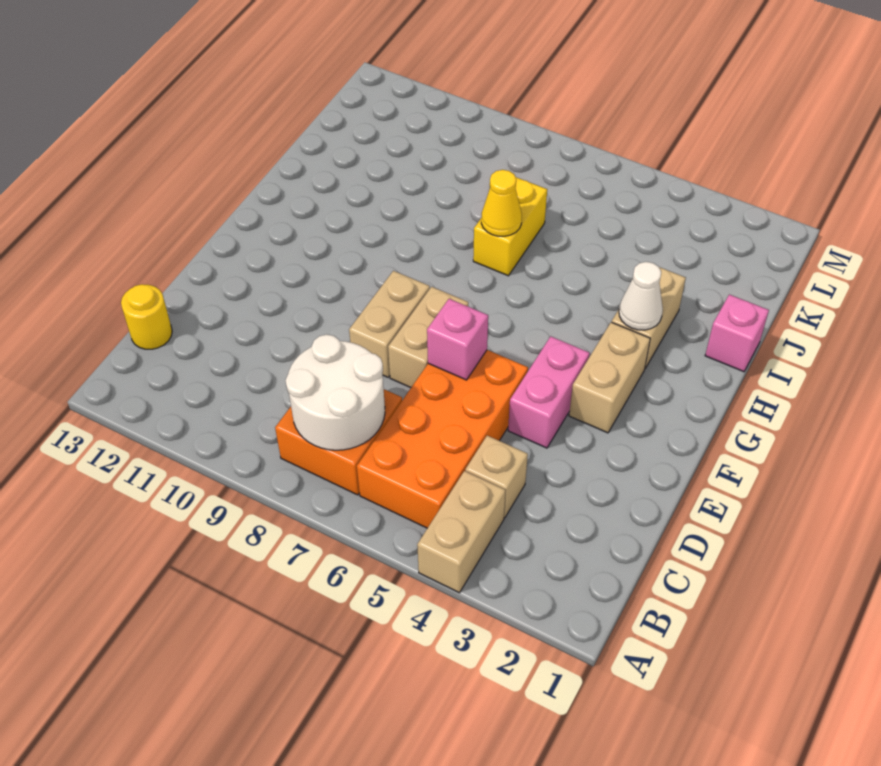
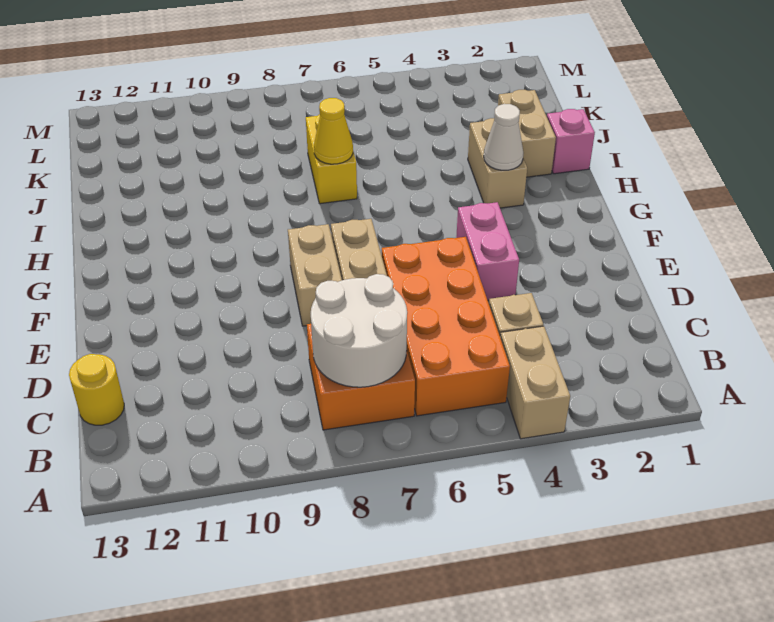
pink 1x1 brick [427,299,488,380] -> none
tan 1x2 brick [569,322,650,433] -> tan 1x2 brick moved to [498,90,556,177]

